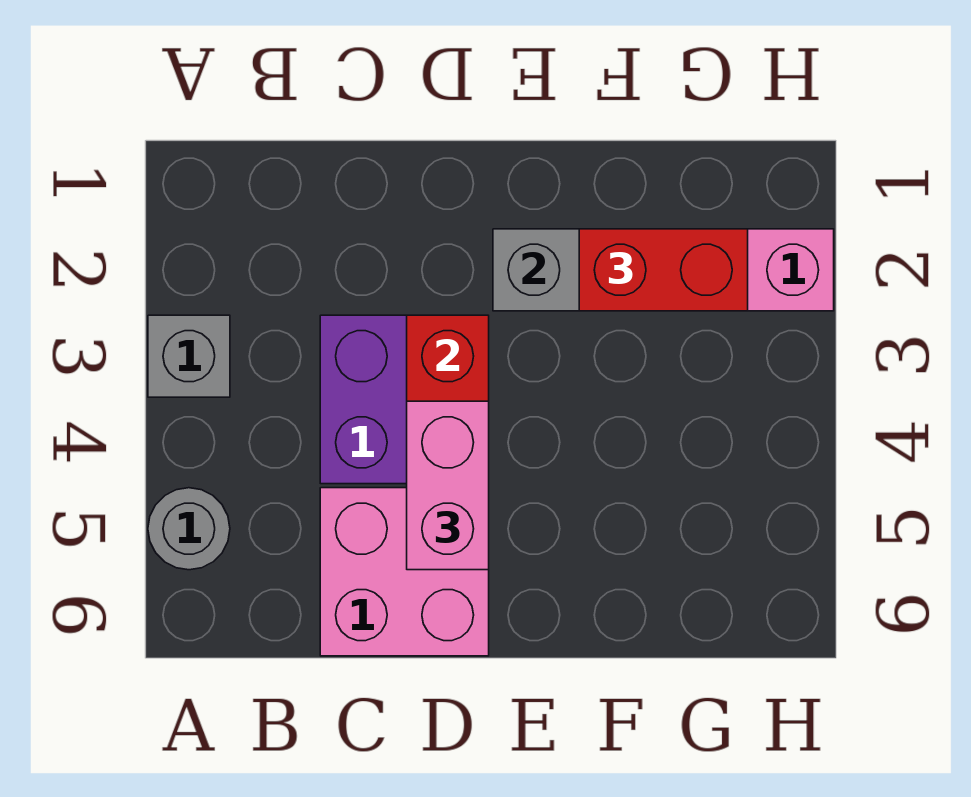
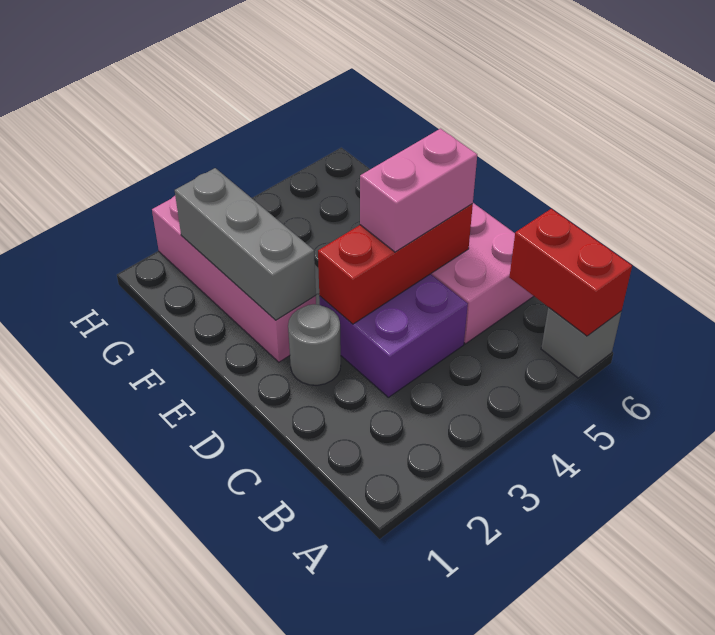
grey 1x1 brick [148,315,230,397] -> grey 1x1 brick moved to [541,307,621,378]
grey 1x1 round brick [148,488,230,570] -> grey 1x1 round brick moved to [288,304,341,385]
red 1x2 brick [579,229,748,311] -> red 1x2 brick moved to [509,209,632,336]

